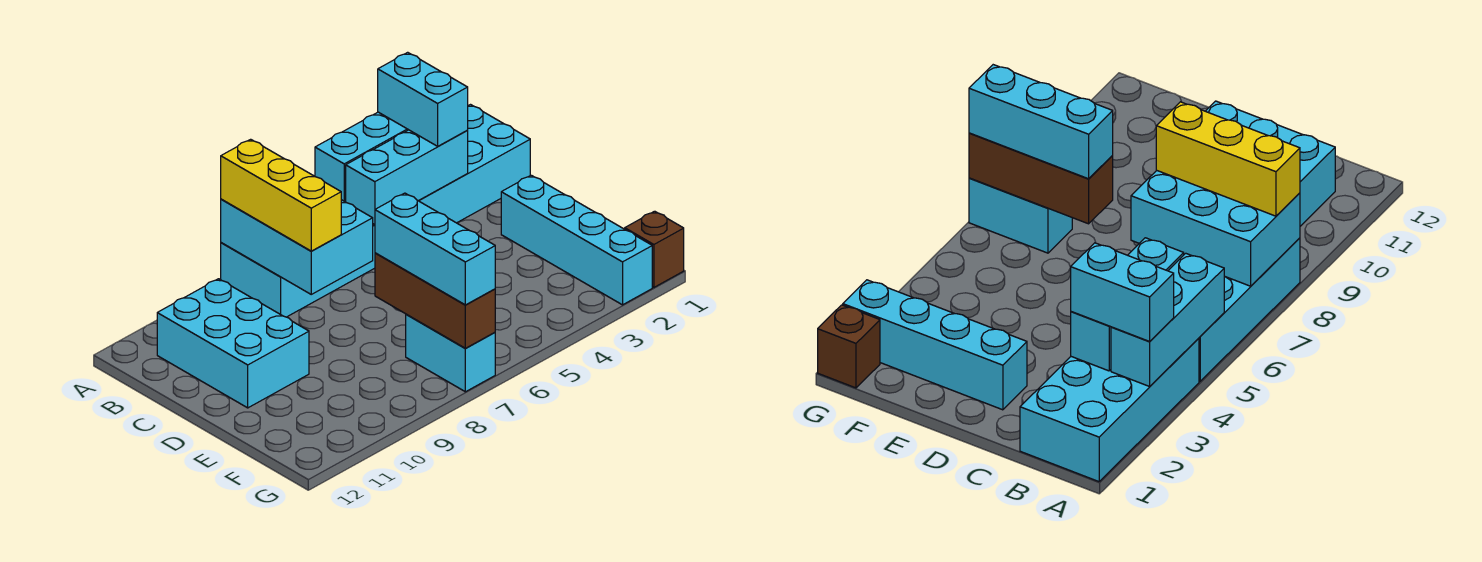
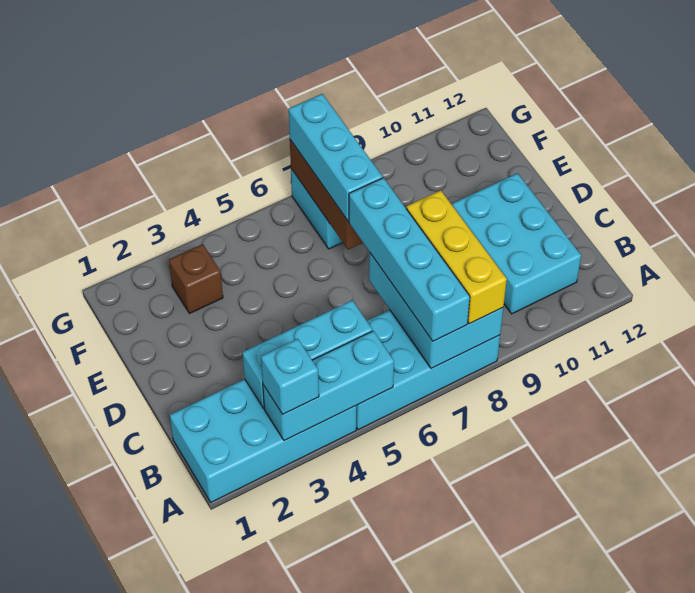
cyan 1x2 brick [378,52,468,146] -> cyan 1x1 brick [261,339,319,414]
cyan 1x4 brick [501,175,652,305] -> cyan 1x4 brick moved to [349,178,470,341]
brown 1x1 brick [625,211,684,287] -> brown 1x1 brick moved to [169,244,223,314]

